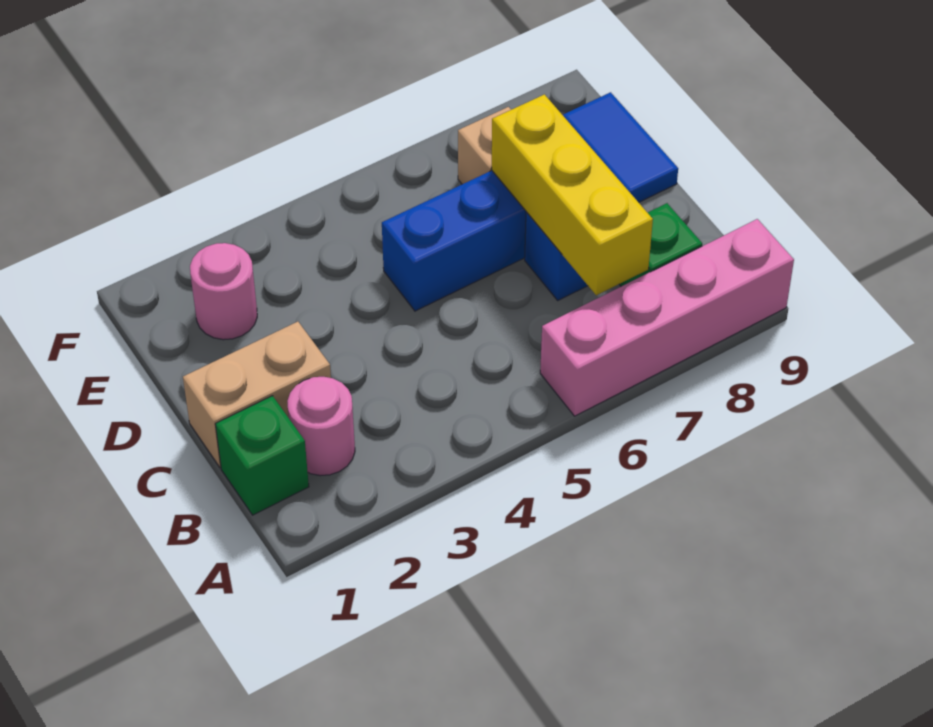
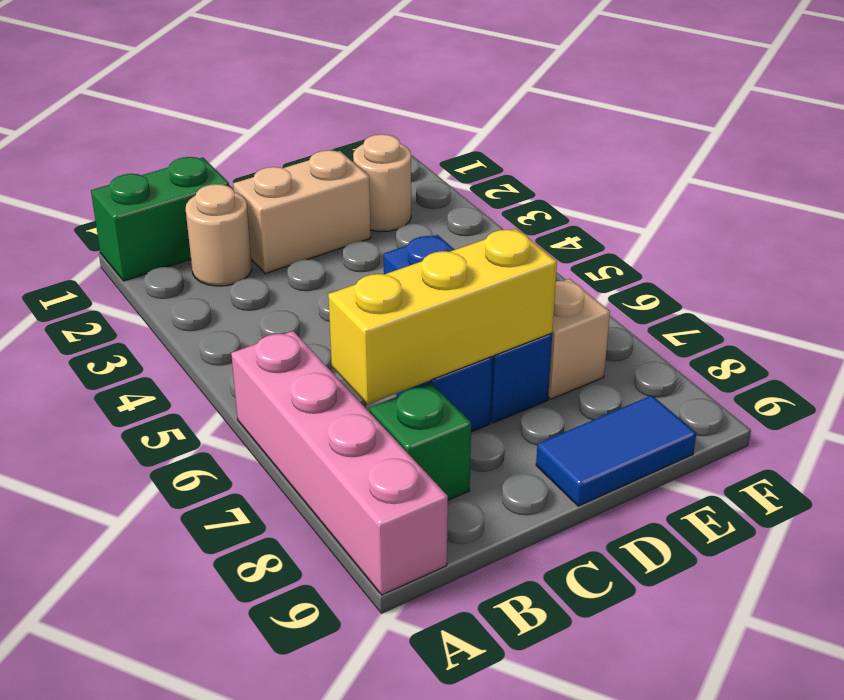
green 1x1 brick [215,396,309,515] -> green 1x2 brick [91,157,229,281]
pink 1x1 round brick [287,377,355,476] -> tan 1x1 round brick [186,184,252,286]
tan 1x2 brick [183,322,331,468] -> tan 1x2 brick turned to [233,150,371,274]
pink 1x1 round brick [190,243,257,340] -> tan 1x1 round brick [353,134,411,232]

